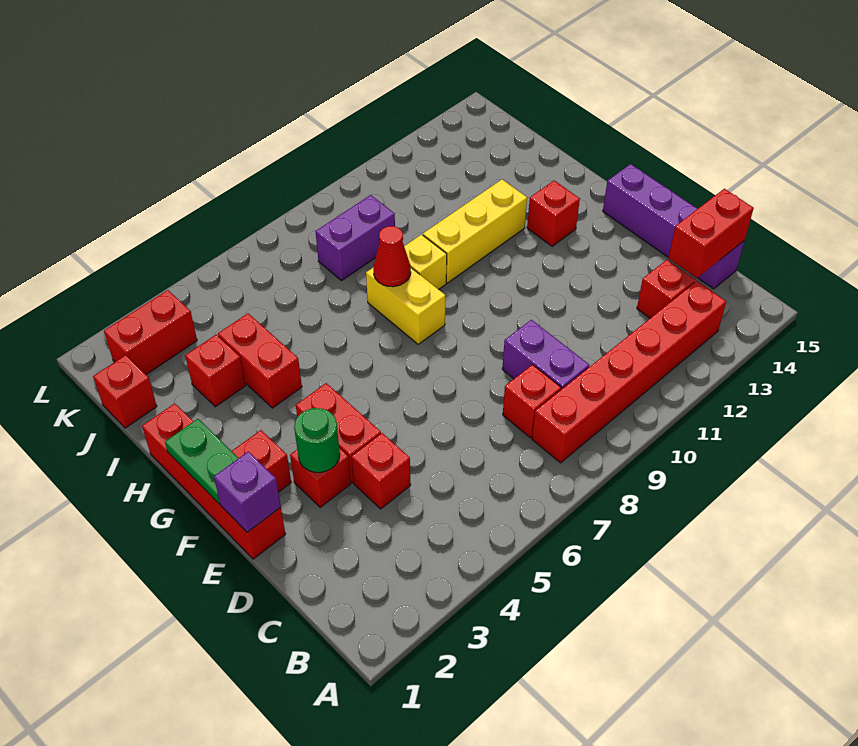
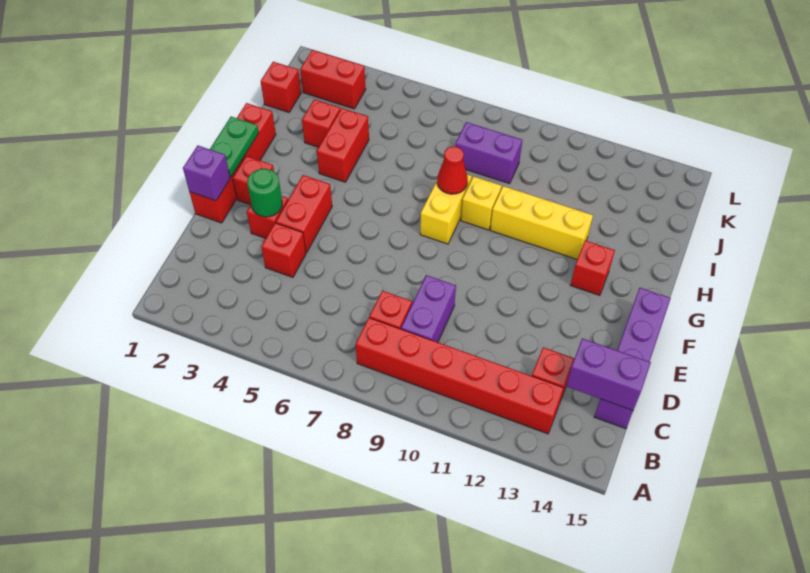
red 1x2 brick [668,189,754,278] -> purple 1x2 brick [566,338,651,410]

